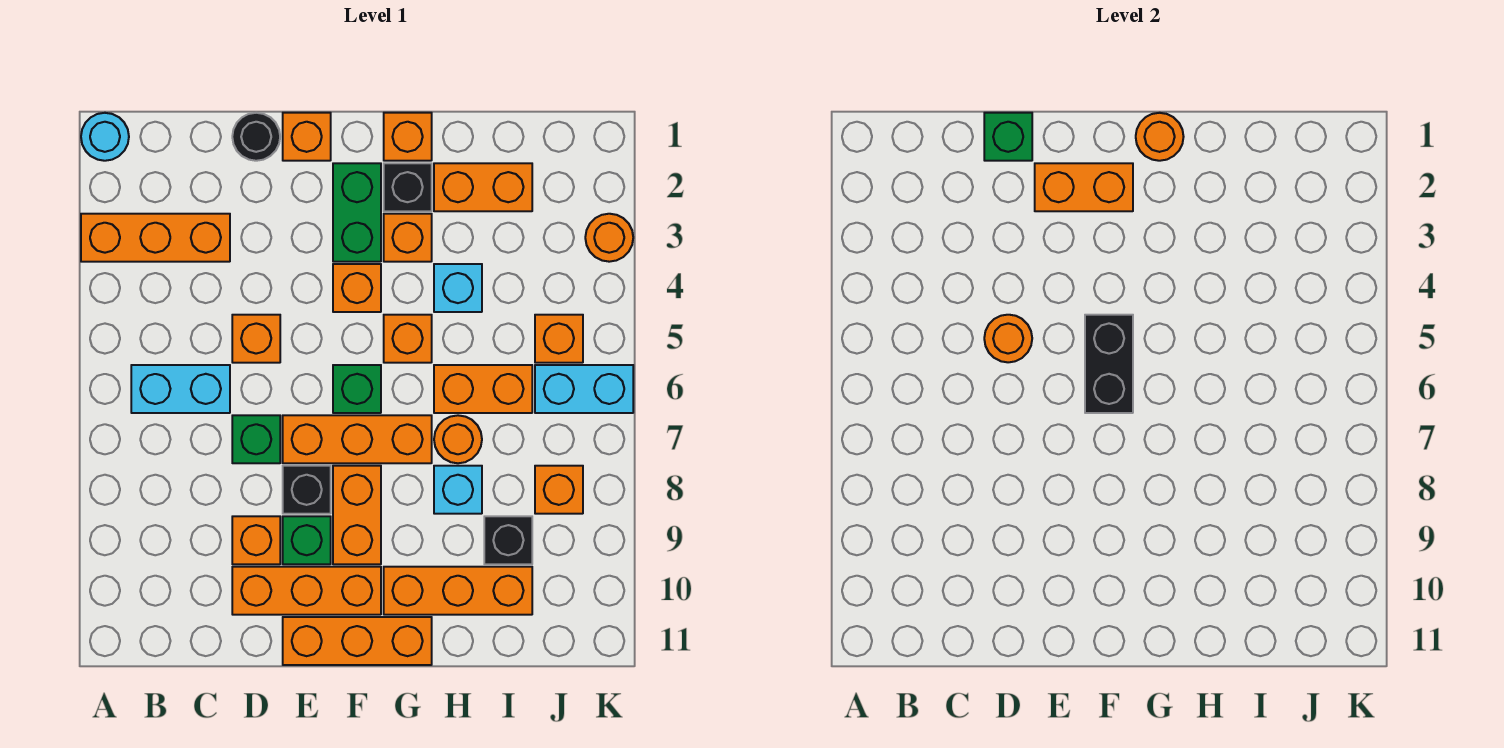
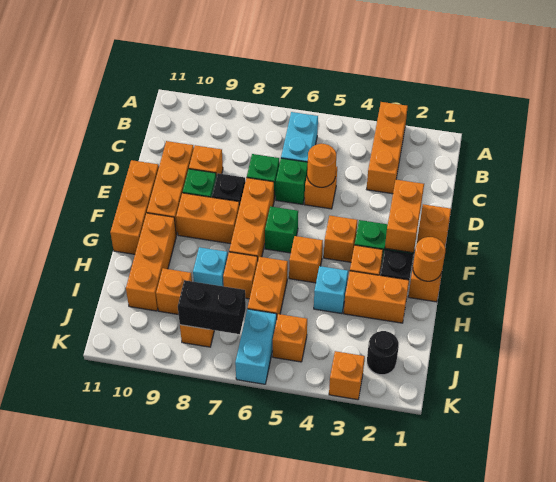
cyan 1x1 round brick [81,113,129,161] -> none
black 1x1 round brick [232,113,280,161] -> black 1x1 round brick moved to [367,331,399,375]
green 1x1 brick [984,113,1032,161] -> green 1x1 brick moved to [276,158,308,204]
black 1x2 brick [1085,315,1133,413] -> black 1x2 brick moved to [178,280,246,334]
orange 1x2 brick [434,163,532,211] -> orange 1x2 brick turned to [344,271,409,323]
orange 1x1 round brick [434,415,482,463] -> orange 1x1 brick [223,252,258,299]
black 1x1 brick [484,516,532,564] -> orange 1x1 brick [156,268,192,315]
orange 1x1 round brick [585,214,633,262] -> orange 1x1 brick [329,351,365,400]

